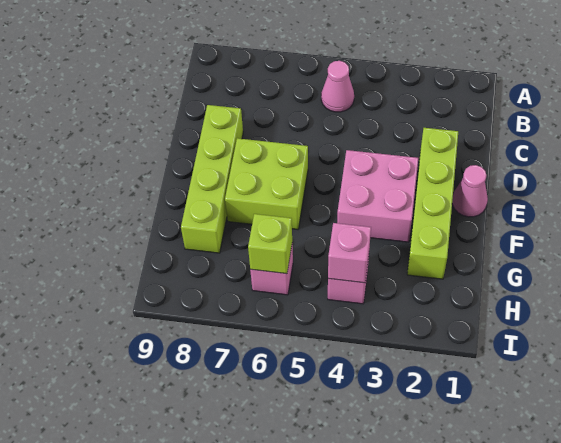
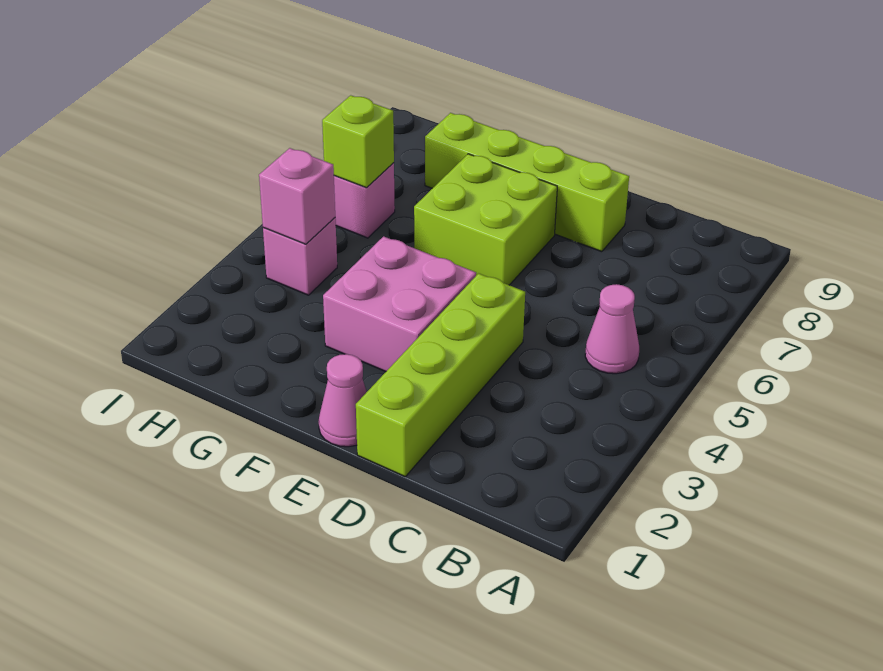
lime 1x4 brick [407,128,458,279] -> lime 1x4 brick turned to [356,273,525,476]

